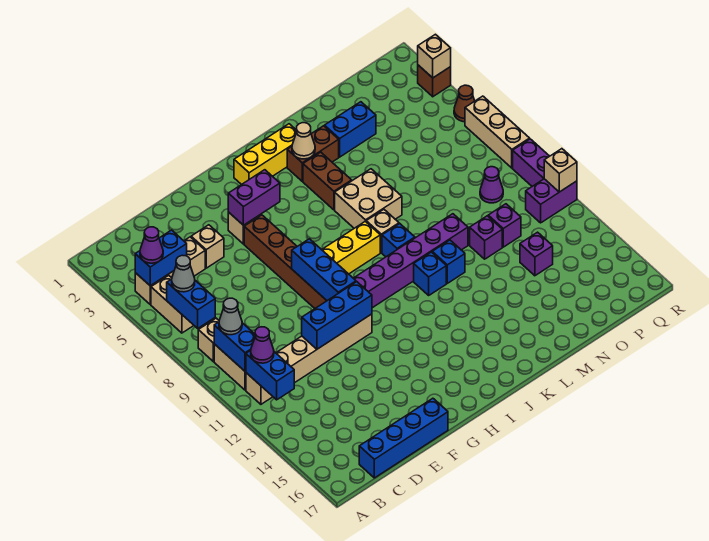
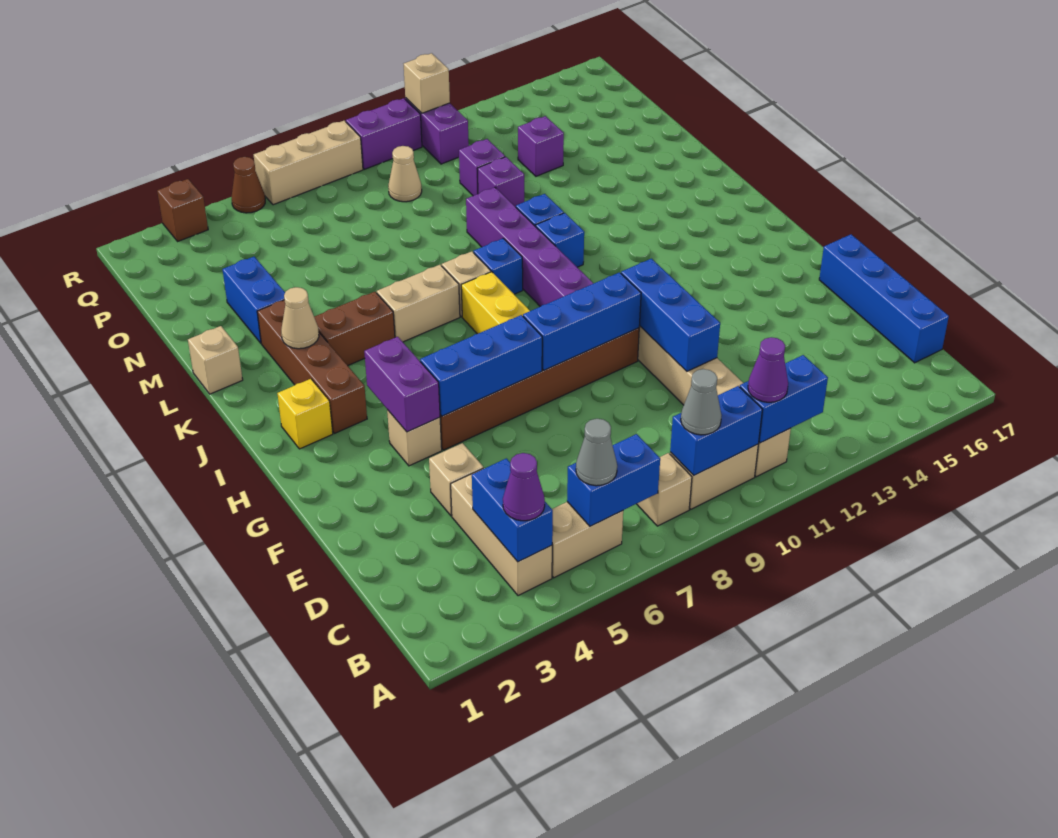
none -> blue 1x3 brick [420,315,542,416]
yellow 1x3 brick [234,124,296,185] -> yellow 1x1 brick [277,379,333,449]
brown 1x2 brick [287,126,339,181] -> brown 1x4 brick [257,300,367,433]
tan 2x2 brick [335,169,402,228] -> tan 1x2 brick [377,265,460,342]
purple 1x1 cone [480,167,503,203] -> tan 1x1 cone [388,146,422,202]
tan 1x1 brick [418,34,451,78] -> tan 1x1 brick moved to [188,326,243,394]

